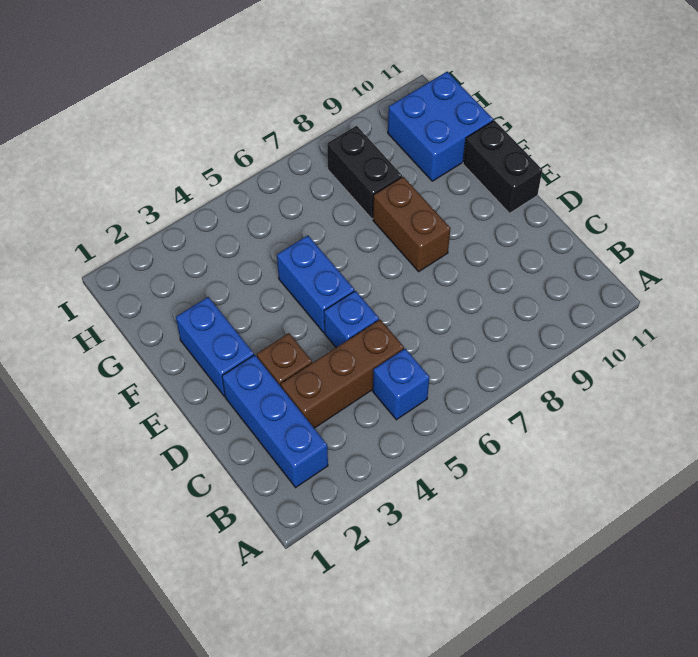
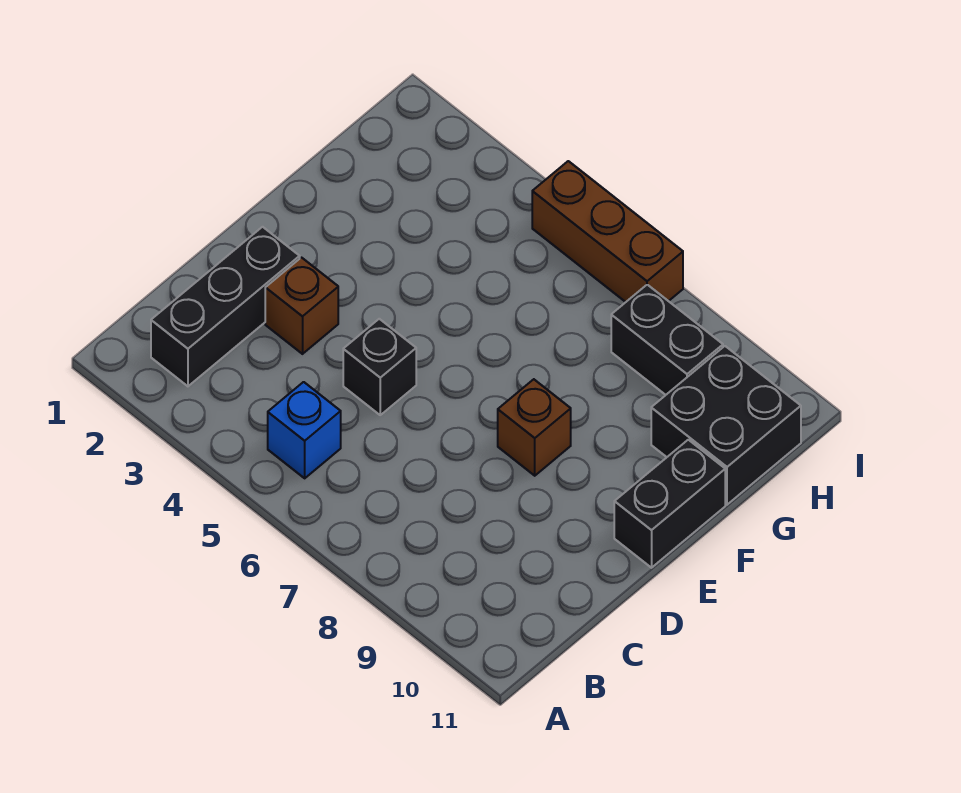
blue 1x3 brick [222,355,328,487] -> black 1x3 brick [151,227,300,386]
brown 1x3 brick [281,320,404,428] -> brown 1x3 brick moved to [532,161,683,302]
blue 1x1 brick [324,291,379,347] -> black 1x1 brick [343,319,416,415]
blue 1x2 brick [176,297,254,396] -> none
blue 1x2 brick [277,235,354,332] -> none
brown 1x2 brick [373,177,451,271] -> brown 1x1 brick [498,379,571,476]
black 1x2 brick [327,126,402,219] -> black 1x2 brick turned to [611,285,723,395]
blue 2x2 brick [388,72,493,181] -> black 2x2 brick [651,346,801,505]

